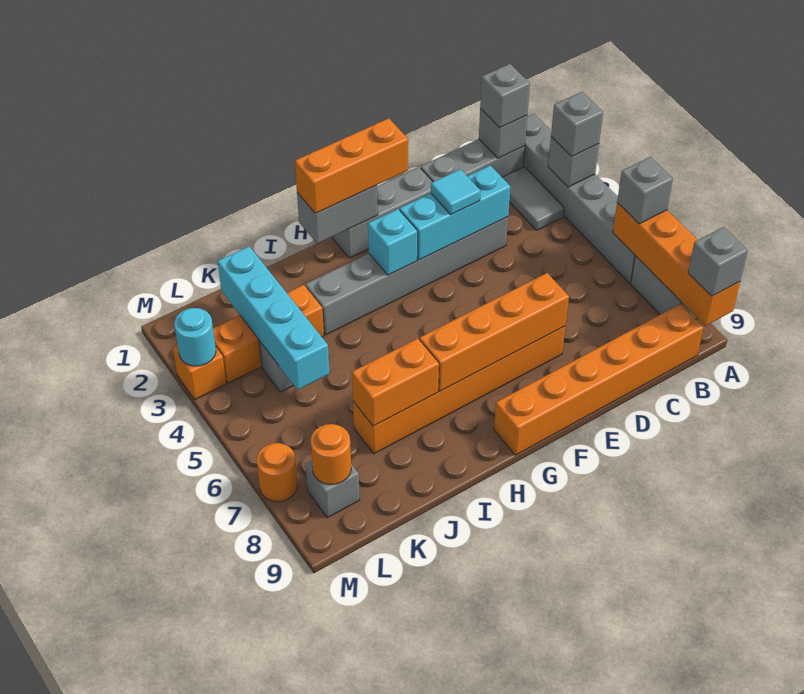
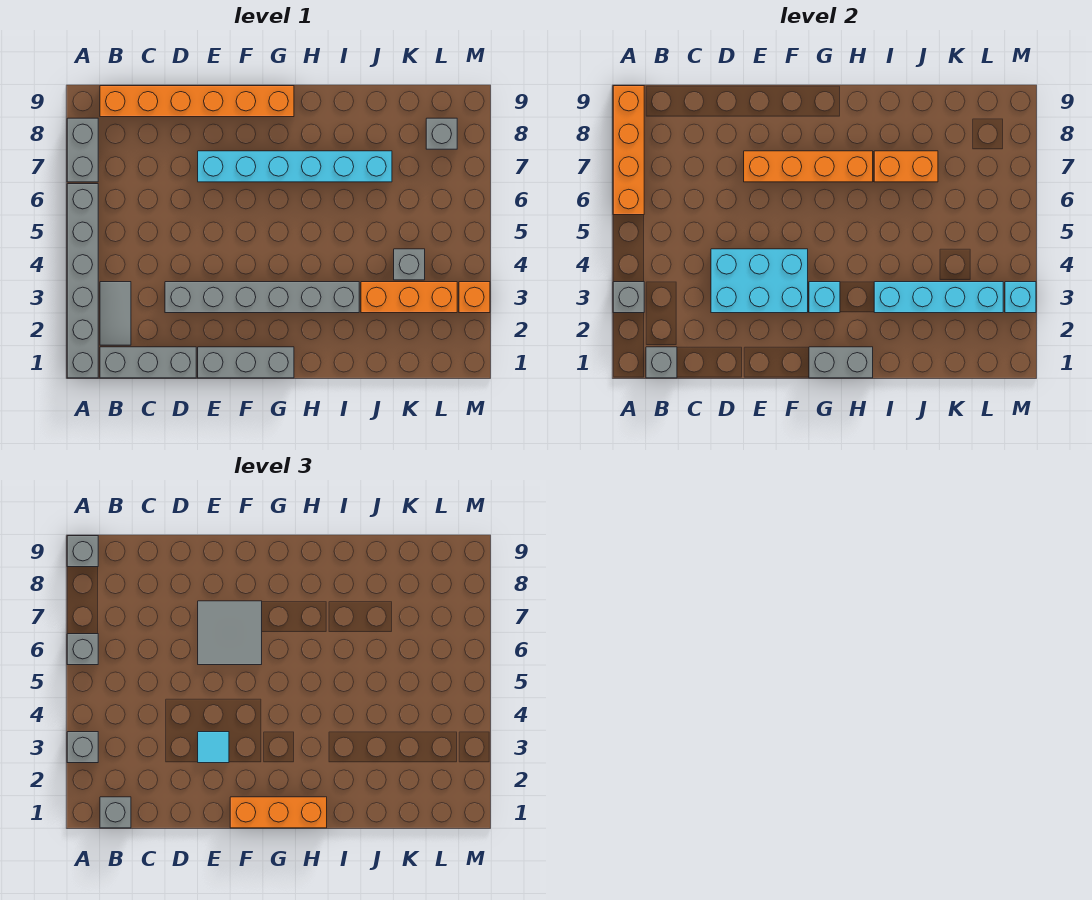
cyan 1x3 brick [400,165,510,260] -> cyan 2x3 brick [711,249,808,313]
none -> grey 2x2 tile [198,601,262,665]
orange 1x6 brick [353,326,565,454] -> cyan 1x6 brick [198,151,392,182]
cyan 1x4 brick [218,246,330,390] -> cyan 1x4 brick turned to [874,282,1003,313]
orange 1x1 round brick [310,424,351,484] -> none
cyan 1x1 round brick [174,308,216,366] -> cyan 1x1 brick [1005,282,1036,313]
orange 1x1 round brick [257,443,298,502] -> none

